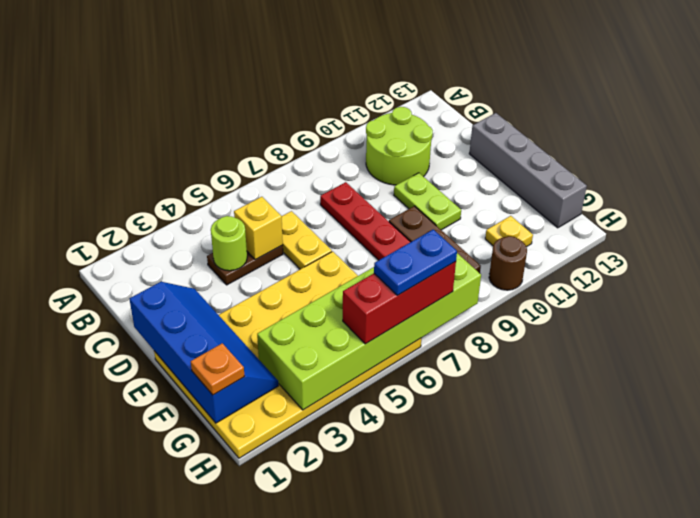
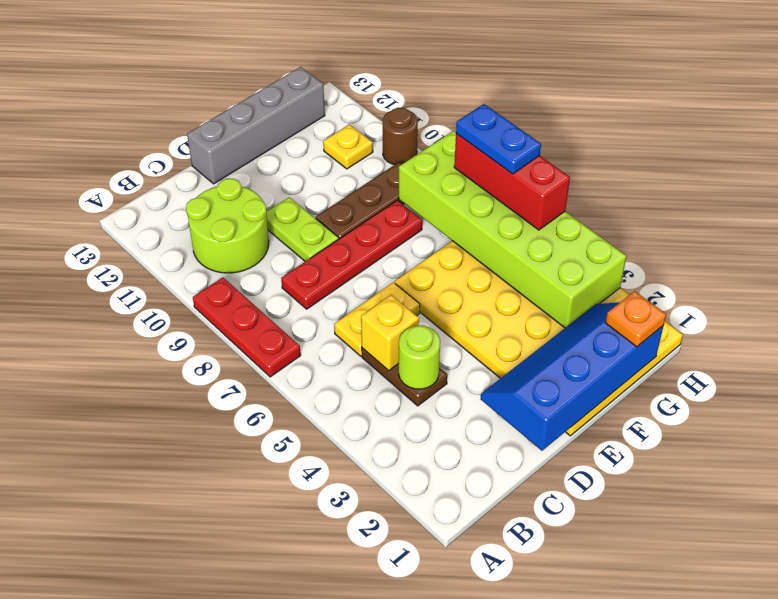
none -> red 1x3 plate [193,278,301,377]
lime 1x2 plate [394,173,461,230] -> lime 1x2 plate turned to [266,197,339,262]

